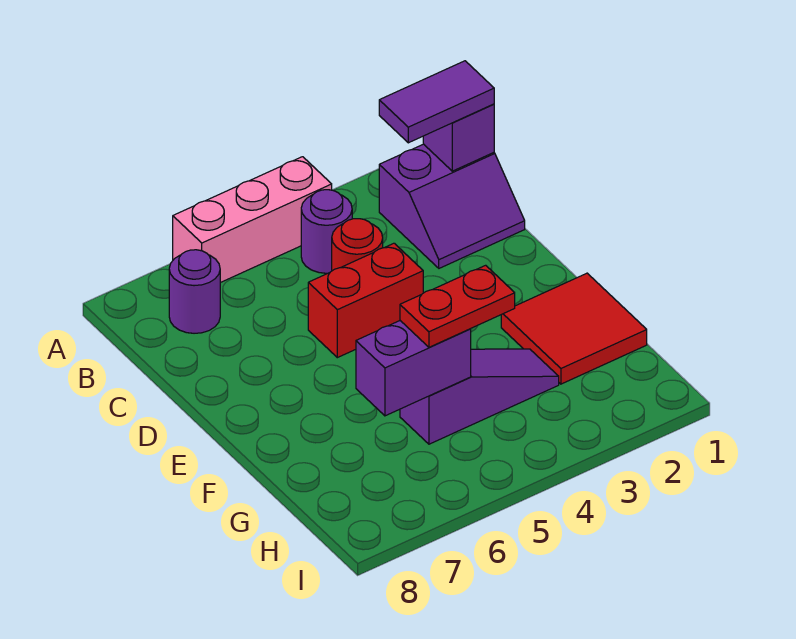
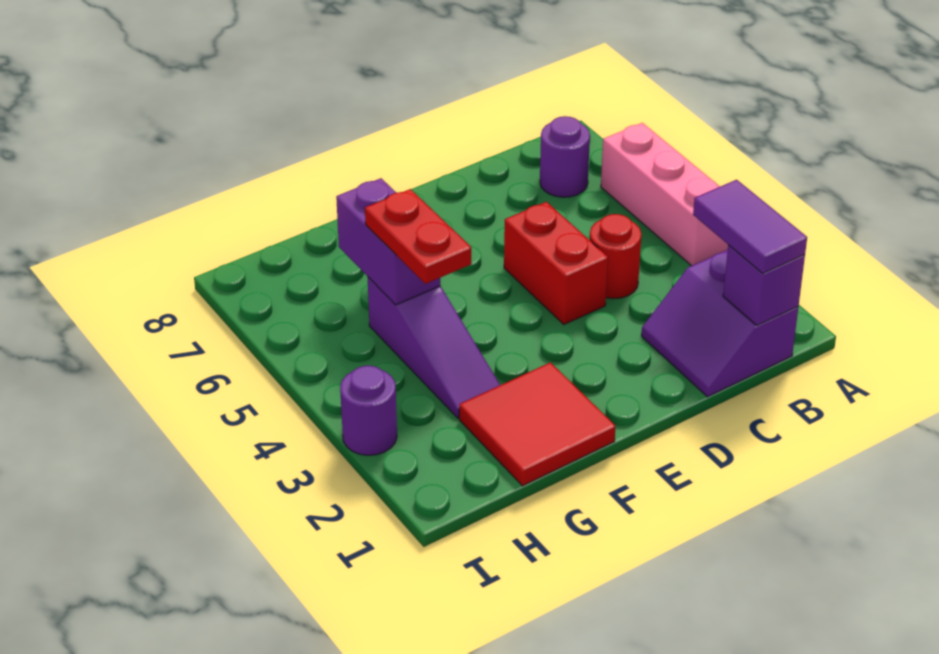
purple 1x1 round brick [301,190,352,273] -> purple 1x1 round brick moved to [340,366,397,455]

